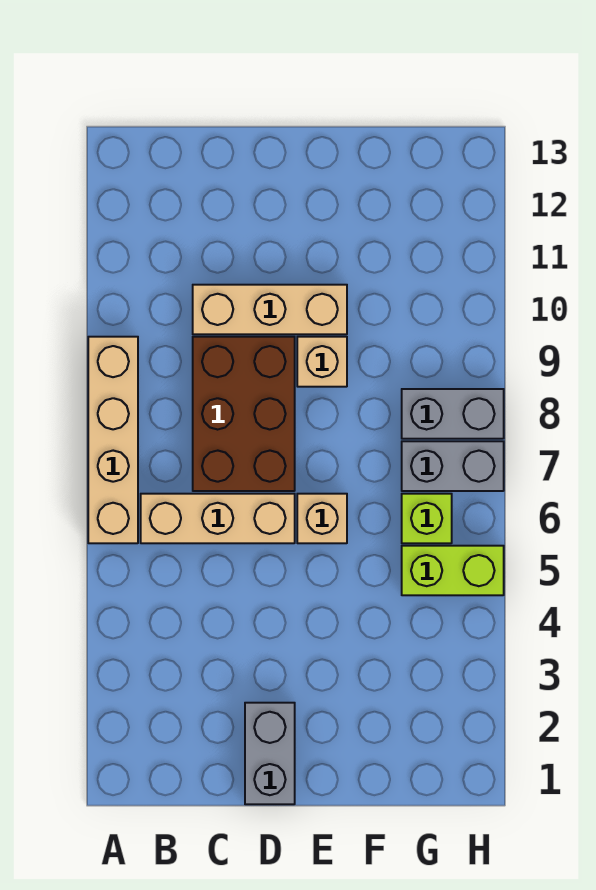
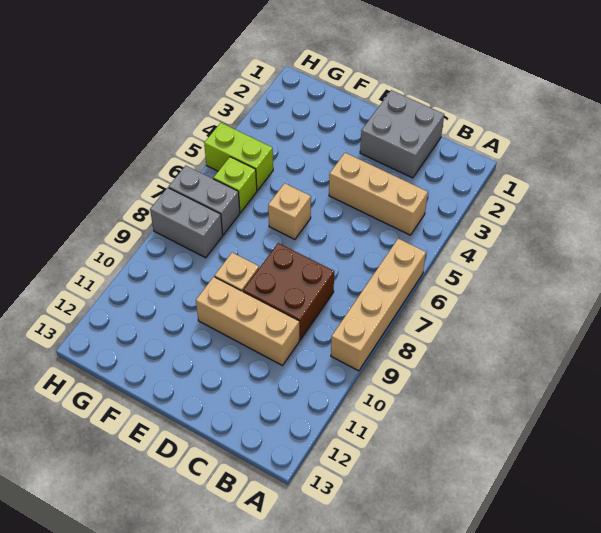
tan 1x3 brick [141,494,295,543] -> tan 1x3 brick moved to [329,153,428,235]
brown 2x3 brick [193,337,295,491] -> brown 2x2 brick [243,243,334,340]
grey 1x2 brick [245,703,295,804] -> grey 2x2 brick [360,90,444,178]

